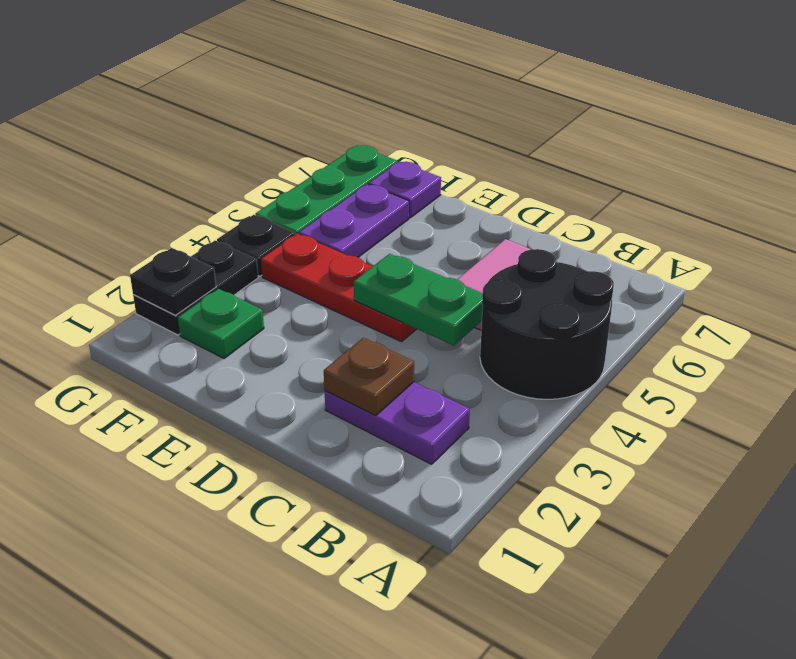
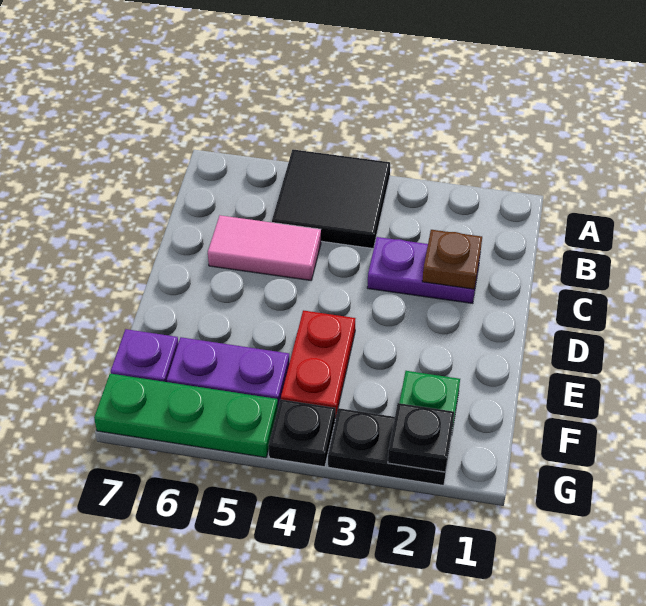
black 2x2 round brick [480,249,614,399] -> black 2x2 tile [272,150,390,249]
purple 1x2 plate [325,382,470,464] -> purple 1x2 plate turned to [367,237,480,303]
green 1x2 plate [354,254,483,346] -> none
red 1x3 plate [261,234,416,342] -> red 1x2 plate [281,310,355,418]

